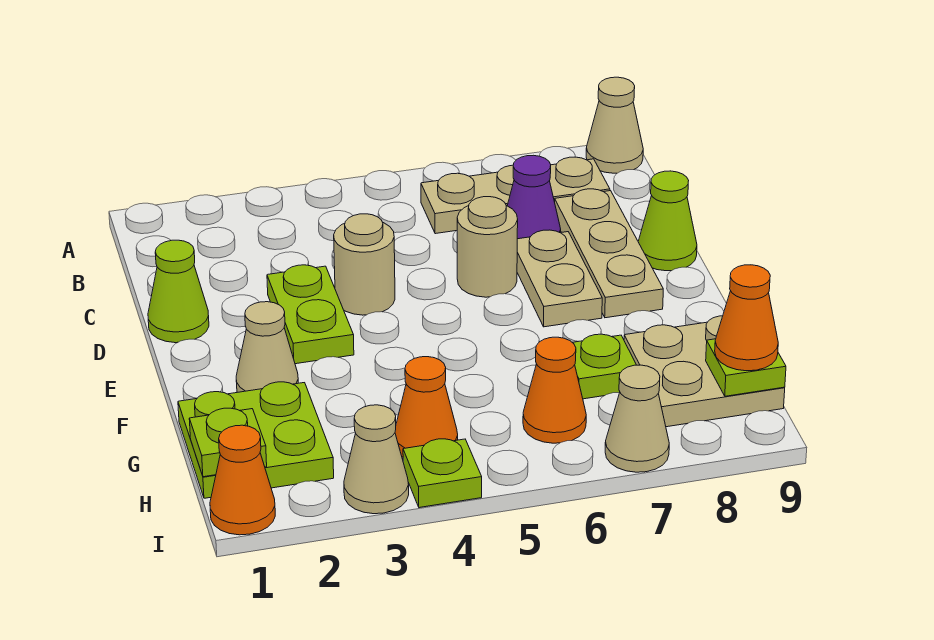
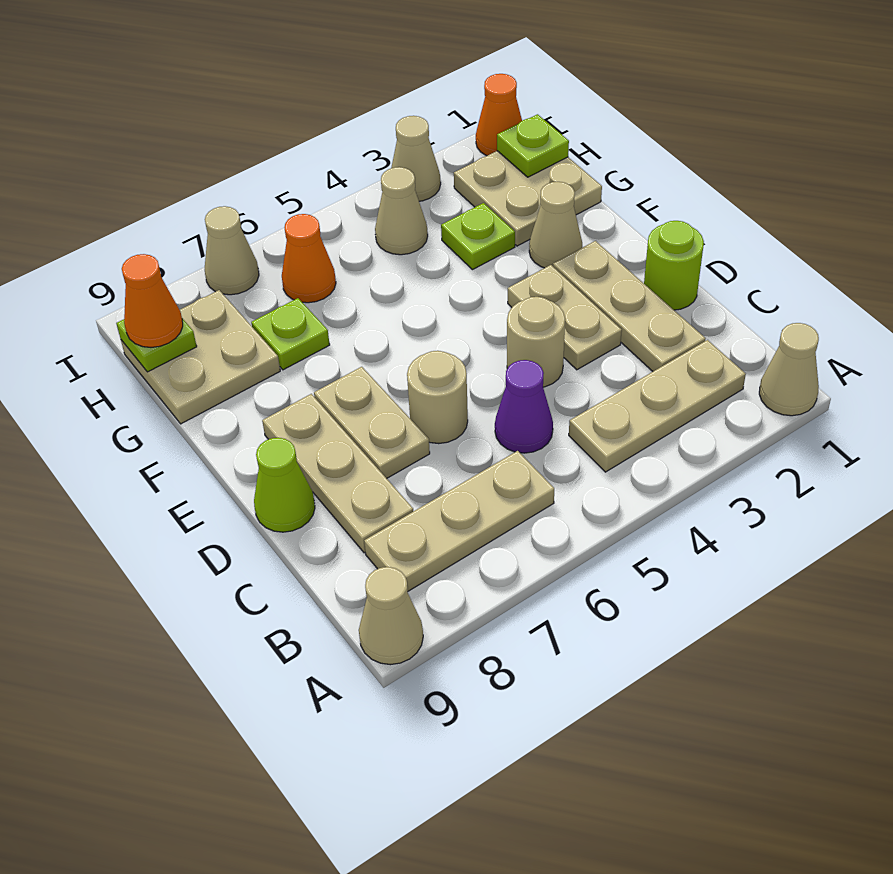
none -> tan 1x1 cone [759,323,819,416]
none -> tan 1x3 plate [569,340,746,472]
none -> tan 1x3 plate [553,241,705,371]
purple 1x1 cone [507,155,561,239] -> purple 1x1 cone moved to [495,360,553,453]
lime 1x1 cone [148,240,209,343] -> lime 1x1 round brick [644,221,704,310]
lime 1x2 plate [267,265,354,364] -> tan 1x2 plate [508,265,622,370]
lime 2x2 plate [178,382,334,498] -> tan 2x2 plate [454,151,602,246]
orange 1x1 cone [395,357,458,457] -> tan 1x1 cone [375,167,428,255]
lime 1x1 plate [403,439,482,508] -> lime 1x1 plate moved to [441,203,515,270]

